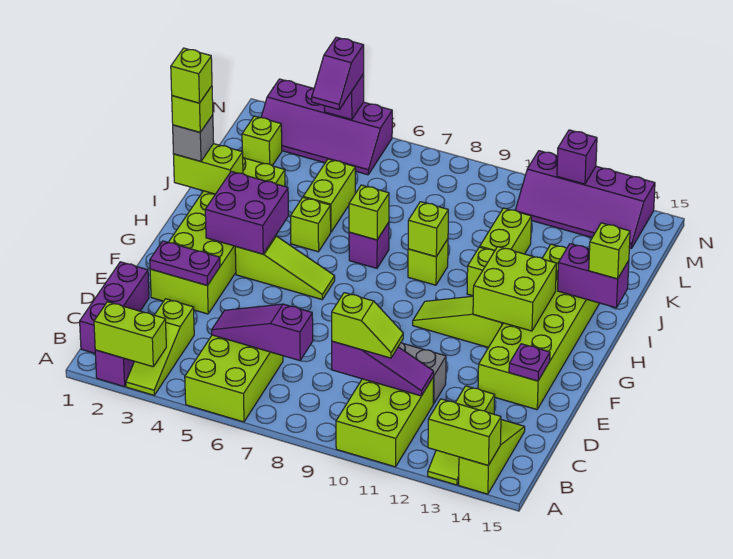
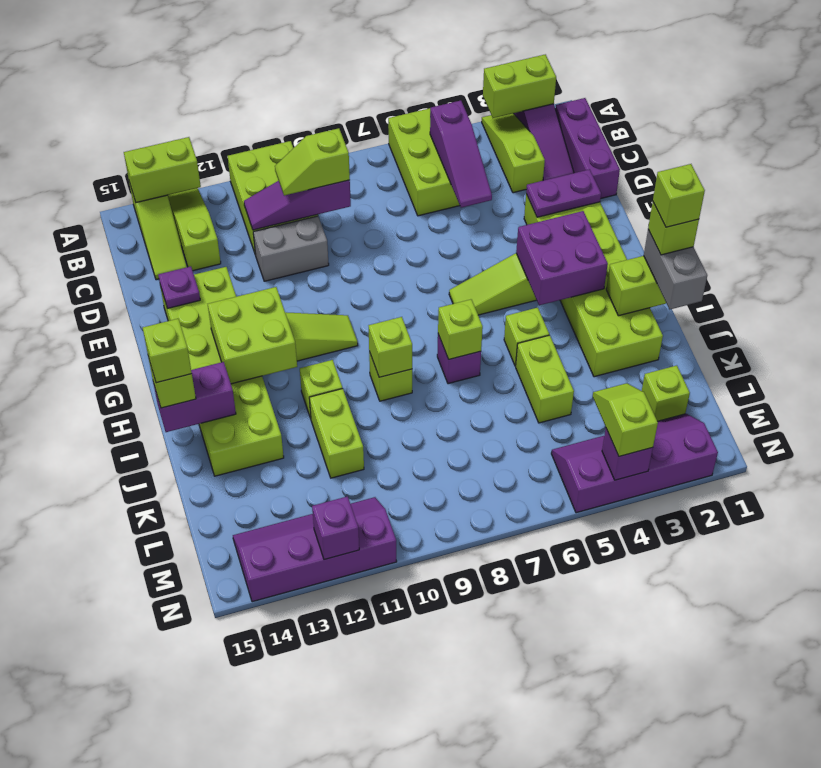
purple 1x3 slope [212,304,313,361] -> purple 1x3 slope turned to [430,100,492,208]
grey 1x1 brick [173,115,214,161] -> grey 1x2 brick [644,230,707,309]
none -> lime 1x1 brick [142,319,192,383]
purple 1x2 slope [312,37,364,109] -> lime 1x2 slope [593,383,658,456]

